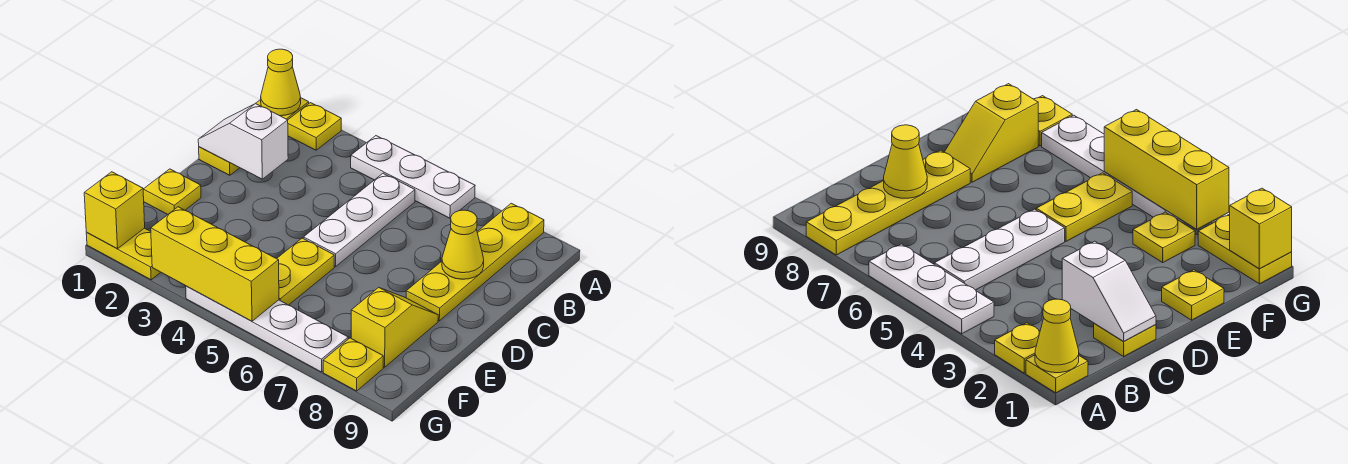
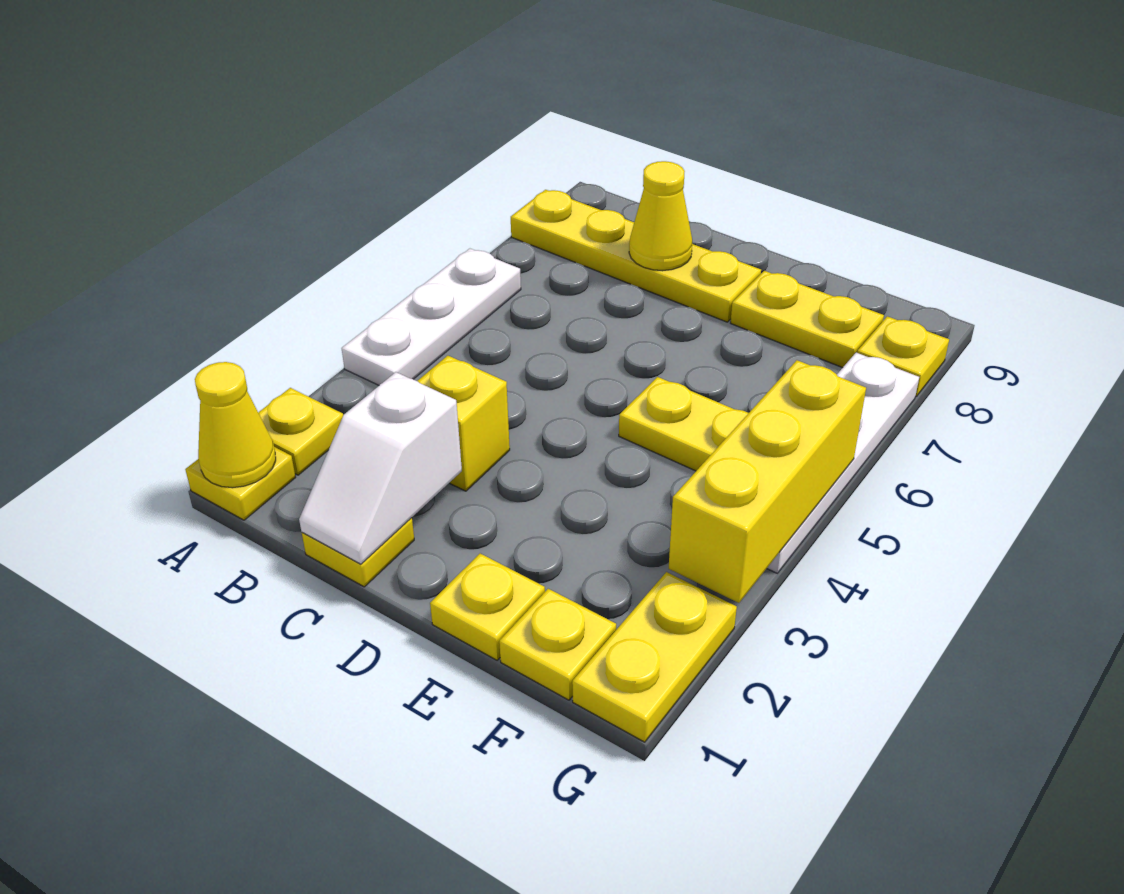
white 1x3 plate [303,173,415,266] -> none
yellow 1x2 slope [351,287,438,367] -> yellow 1x2 plate [731,271,884,368]
yellow 1x1 plate [1133,212,1195,262] -> yellow 1x1 plate moved to [499,589,616,700]
yellow 1x1 brick [84,172,145,249] -> yellow 1x1 brick moved to [418,356,510,491]

